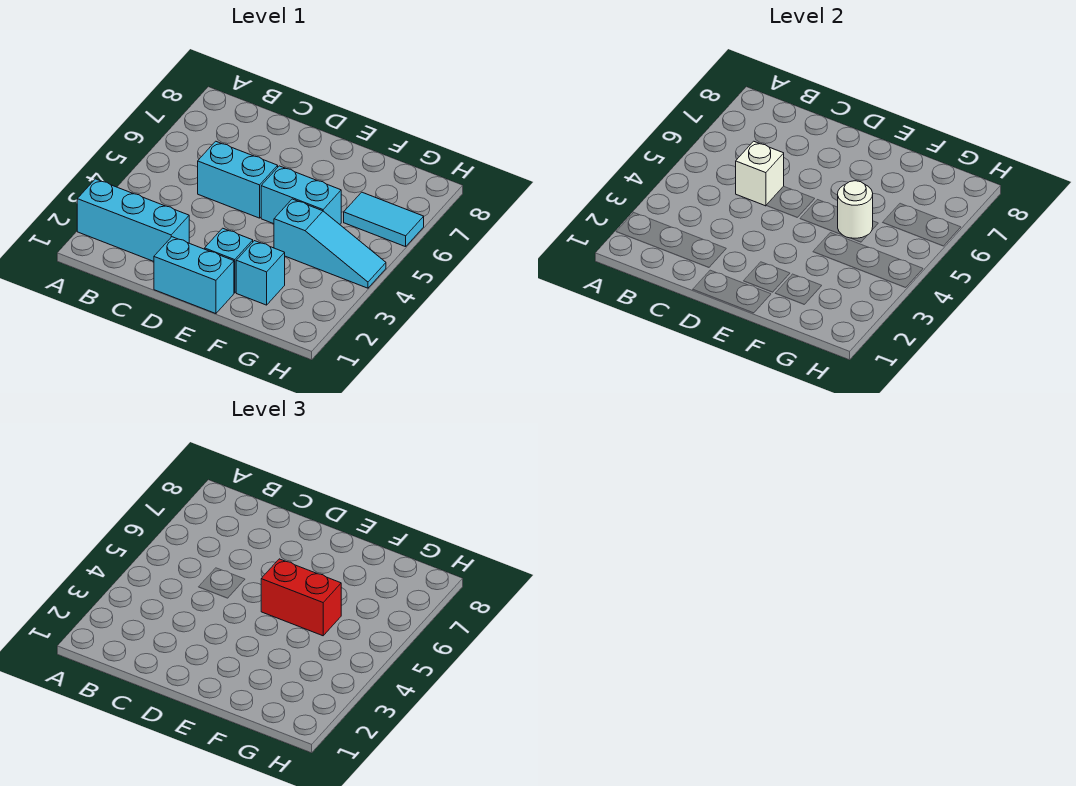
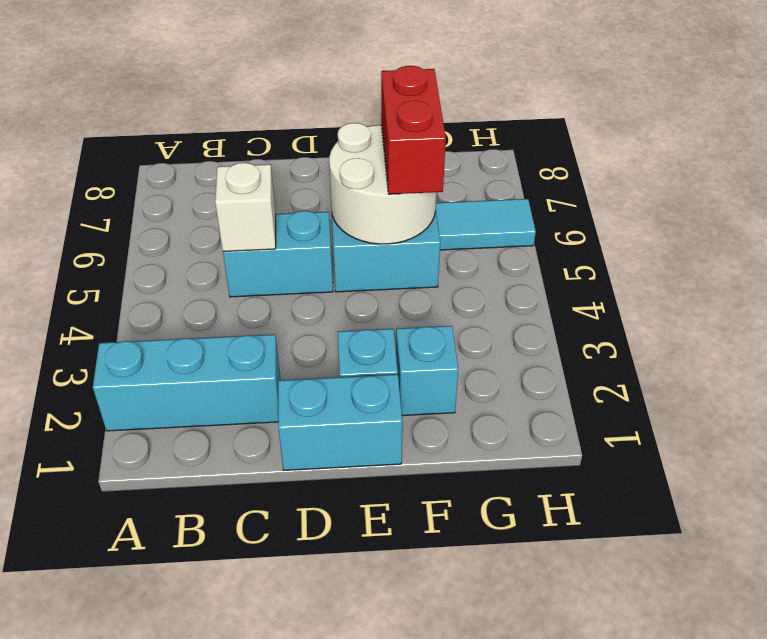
red 1x2 brick [261,559,341,636] -> red 1x2 brick turned to [381,66,446,194]
cyan 1x3 slope [274,199,386,288] -> none
white 1x1 round brick [838,181,873,238] -> white 2x2 round brick [329,123,436,244]

